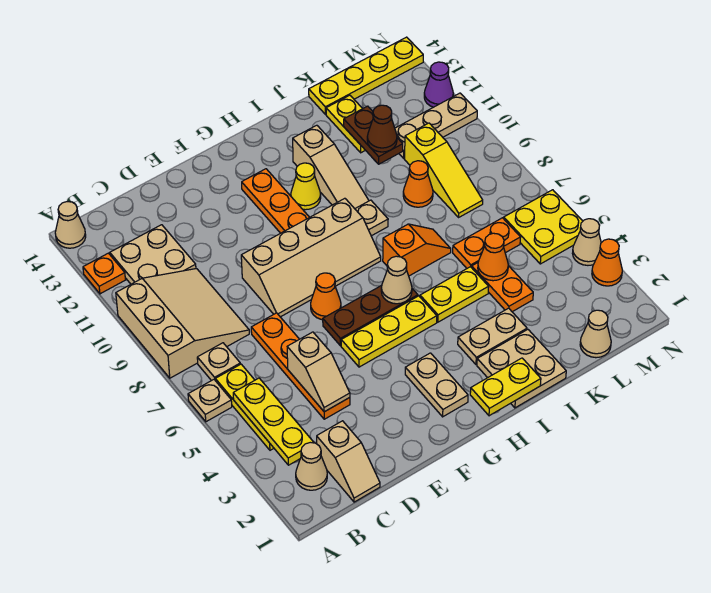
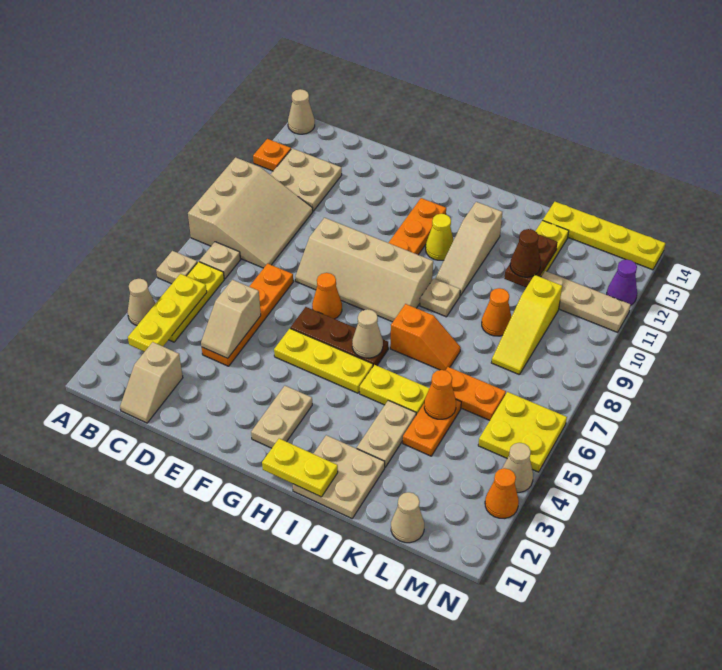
tan 1x1 cone [296,442,327,490] -> tan 1x1 cone moved to [127,279,156,325]
tan 1x2 plate [458,308,527,365] -> tan 1x2 plate turned to [357,400,416,467]

